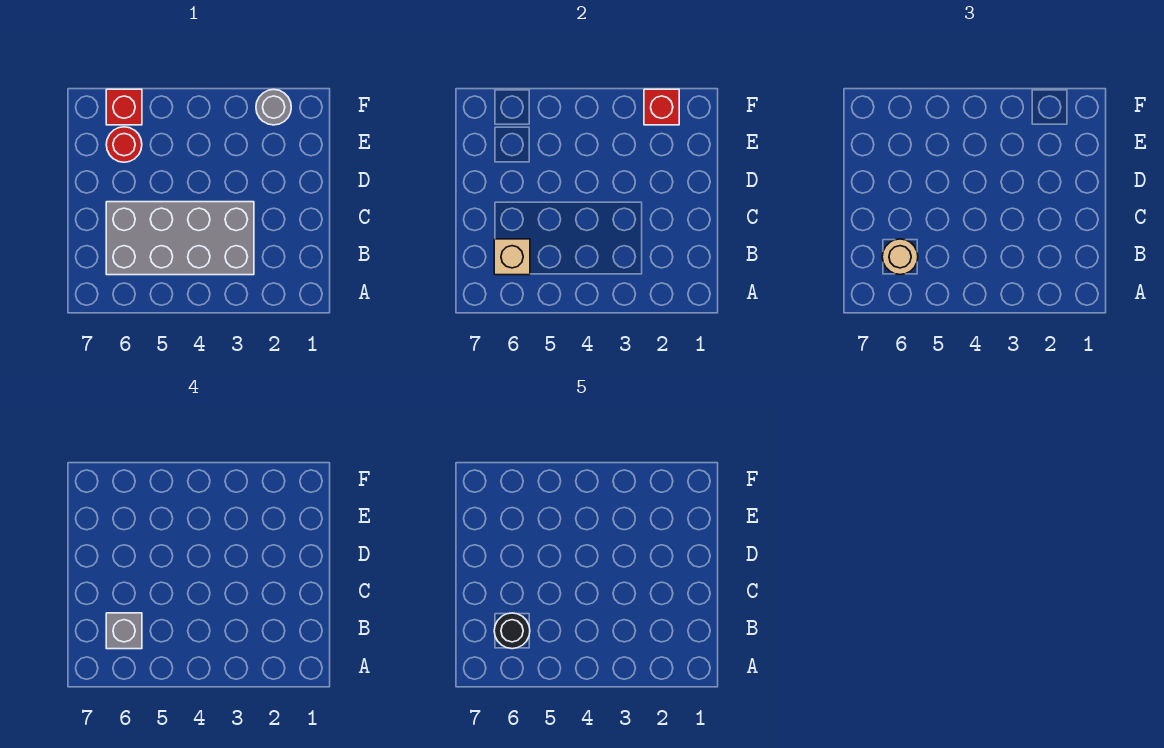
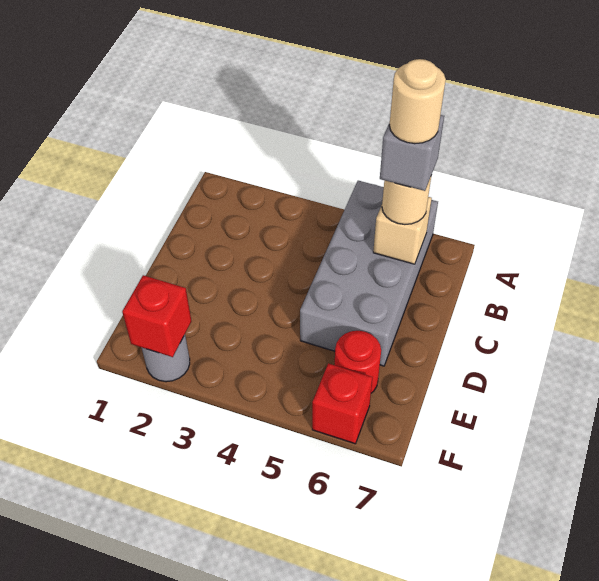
grey 2x4 brick [106,202,254,275] -> grey 2x4 brick turned to [300,181,438,366]
black 1x1 round brick [494,613,530,649] -> tan 1x1 round brick [389,59,446,144]

